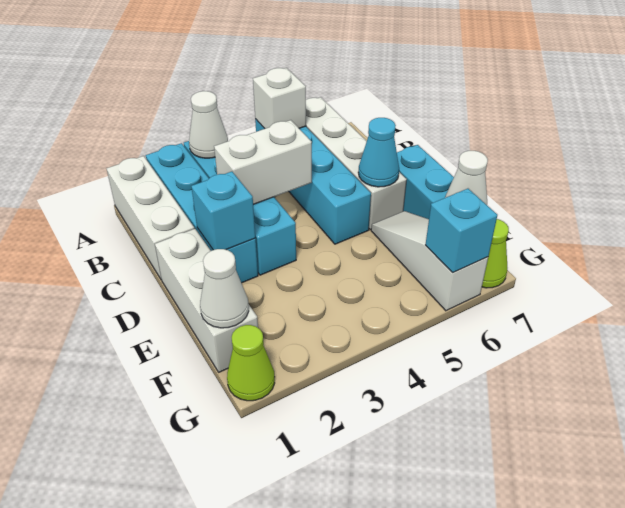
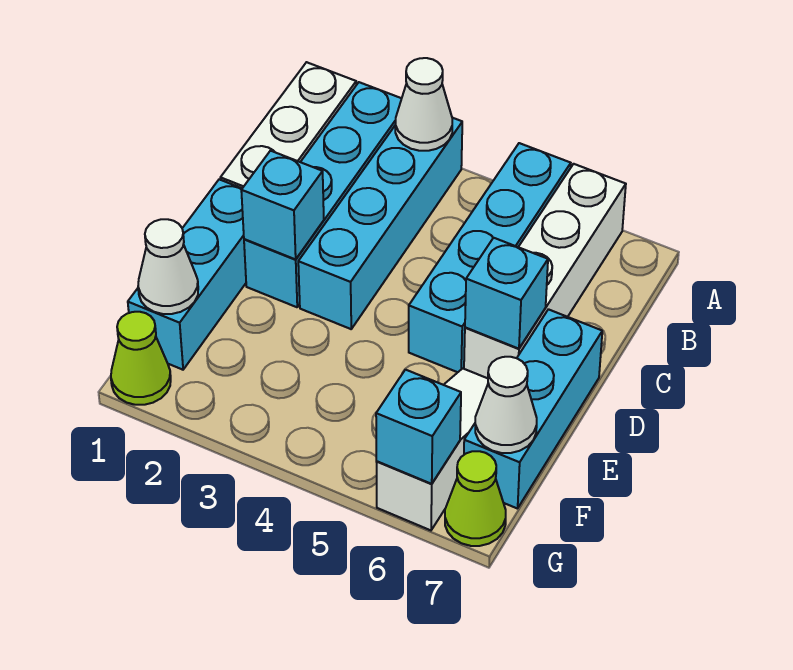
white 1x1 brick [253,68,306,129] -> none
white 1x2 brick [214,120,312,205] -> none
white 1x3 brick [155,229,258,372] -> cyan 1x3 brick [128,179,246,370]
cyan 1x1 cone [358,118,399,187] -> cyan 1x1 brick [465,238,548,349]

